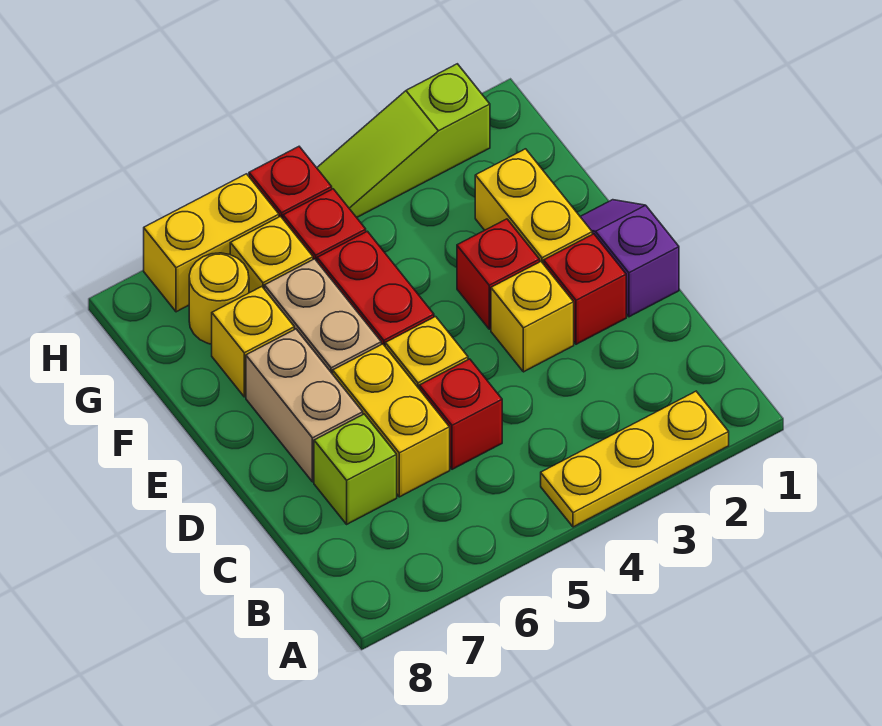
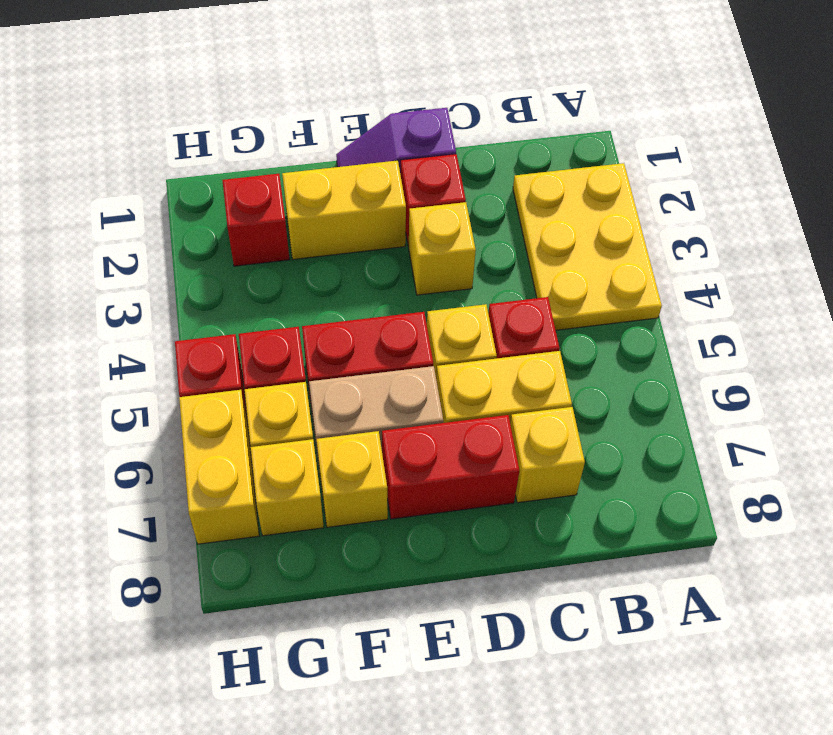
yellow 1x3 plate [541,391,729,527] -> yellow 2x3 plate [513,163,662,330]
lime 1x1 brick [314,414,397,524] -> yellow 1x1 brick [510,407,585,503]
tan 1x2 brick [246,329,363,482] -> red 1x2 brick [382,415,519,519]
red 1x1 brick [457,219,540,329] -> red 1x1 brick moved to [222,174,290,266]
yellow 1x1 round brick [189,253,249,344] -> yellow 1x1 brick [250,439,324,536]
lime 1x3 slope [317,64,490,218] -> none

